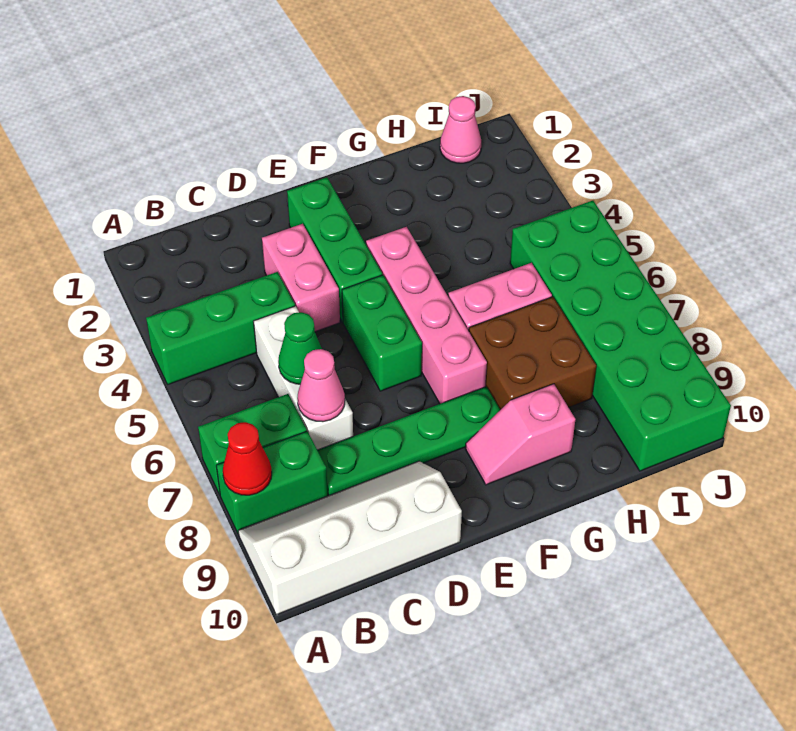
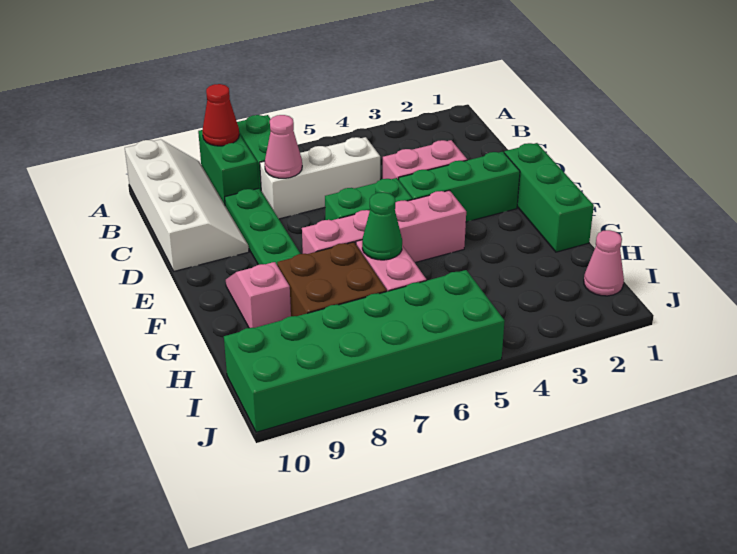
green 1x3 brick [146,272,295,384] -> green 1x3 brick moved to [504,143,594,252]
green 1x1 cone [278,312,322,384] -> green 1x1 cone moved to [362,192,402,260]

